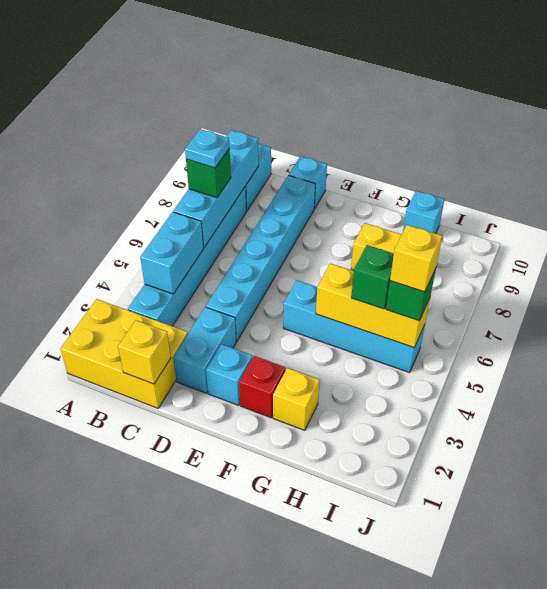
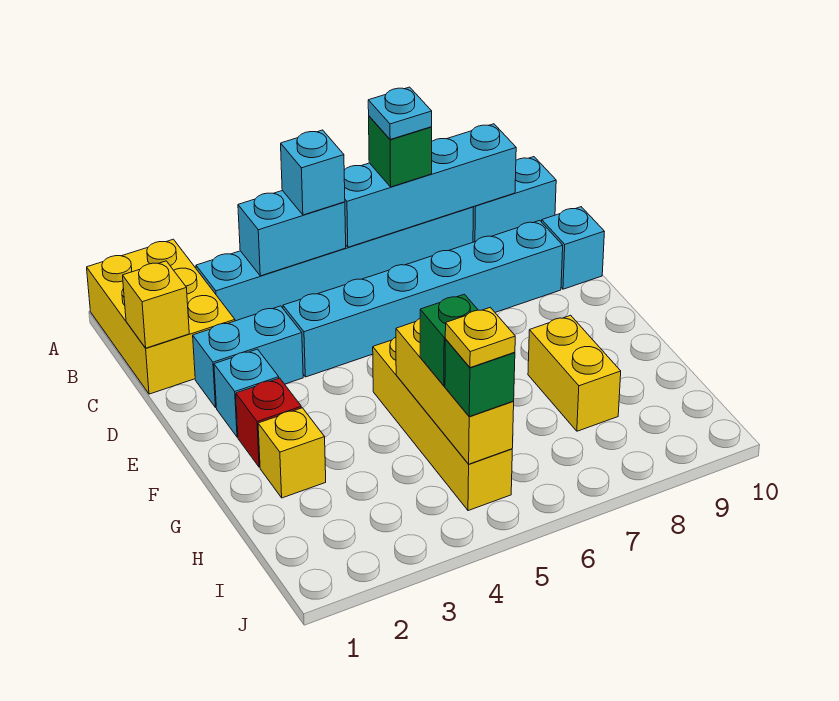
cyan 1x4 brick [283,280,425,373] -> yellow 1x4 brick [373,337,512,511]
cyan 1x1 brick [403,191,444,234] -> cyan 1x1 brick moved to [281,130,345,215]
yellow 1x1 brick [390,225,442,292] -> yellow 1x1 plate [445,307,515,368]

